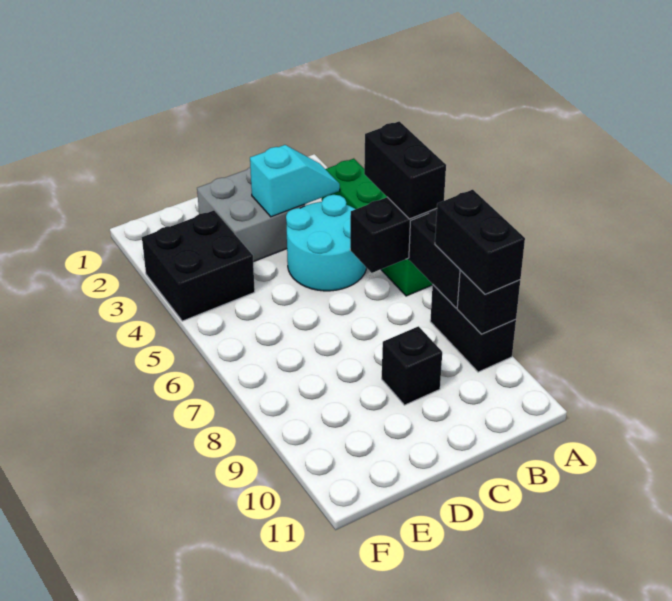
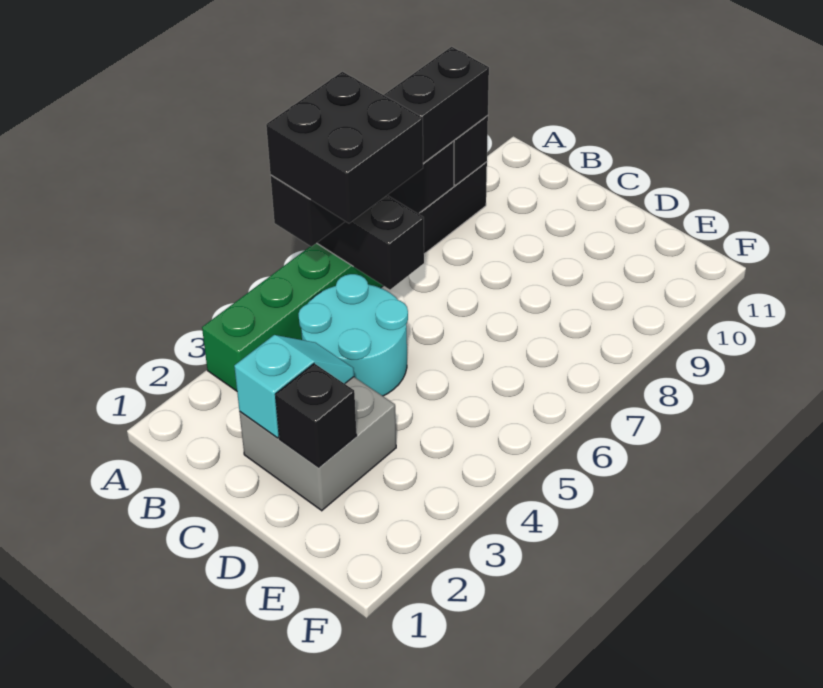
cyan 1x2 slope [250,145,340,217] -> cyan 1x2 slope turned to [234,335,354,438]
black 1x1 brick [382,326,442,405] -> black 1x1 brick moved to [275,363,357,467]
black 2x2 brick [142,210,255,321] -> black 2x2 brick moved to [266,72,423,223]

